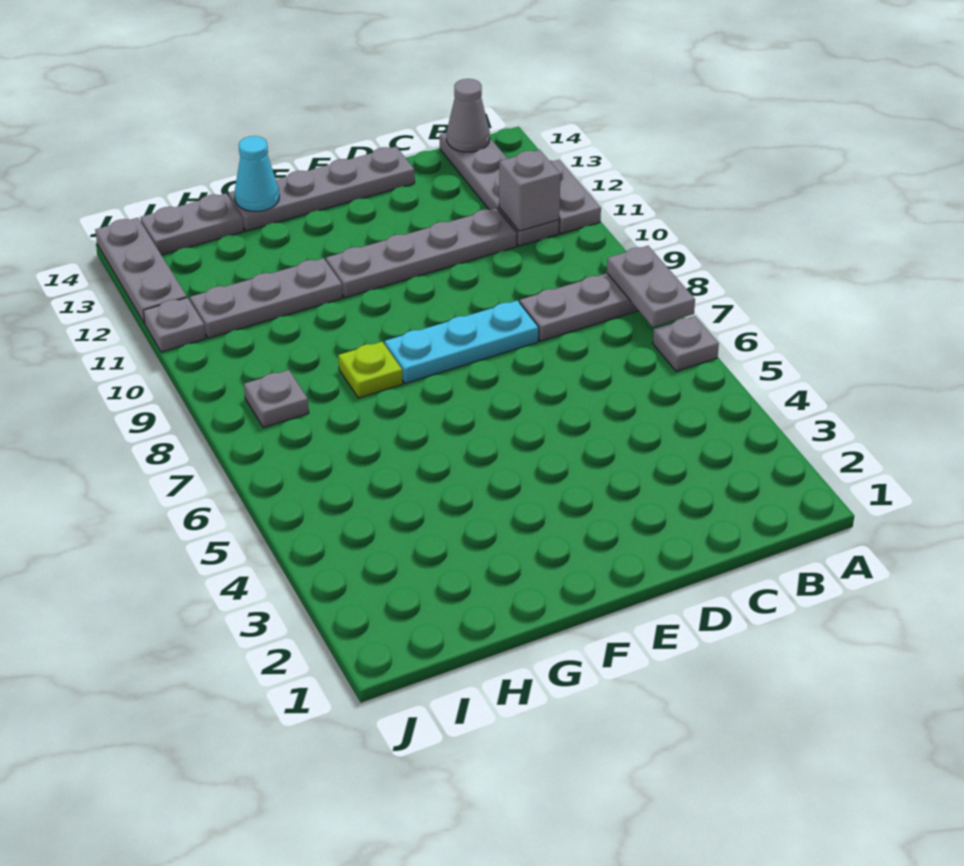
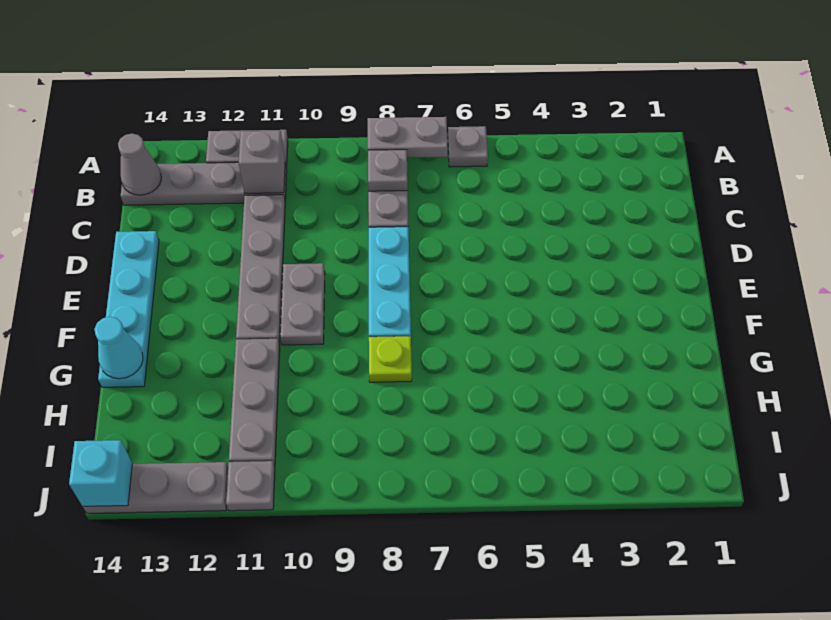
grey 1x4 plate [229,147,415,231] -> cyan 1x4 plate [98,231,159,387]
grey 1x2 plate [140,193,244,255] -> grey 1x2 plate moved to [280,263,325,345]
grey 1x1 plate [244,370,309,428] -> grey 1x1 plate moved to [368,150,408,191]
none -> cyan 1x1 brick [69,440,132,506]

